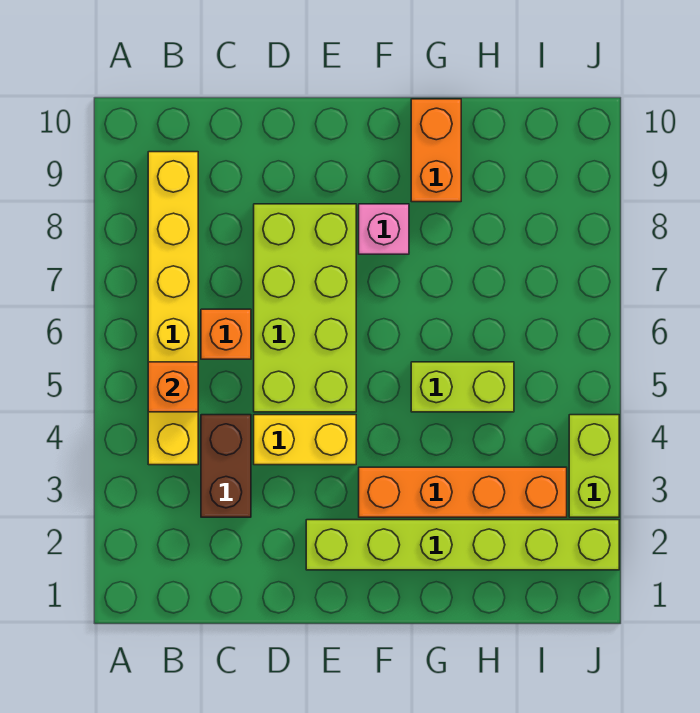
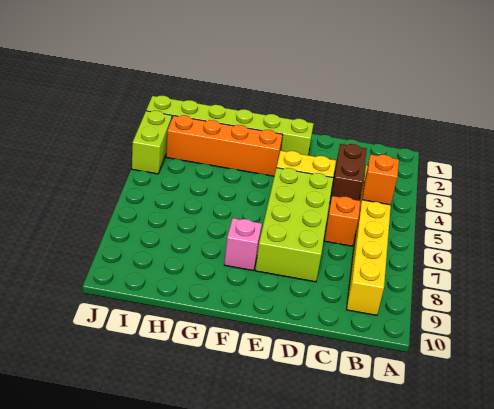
lime 1x2 brick [411,362,514,412] -> none
orange 1x2 brick [411,99,461,202] -> none

